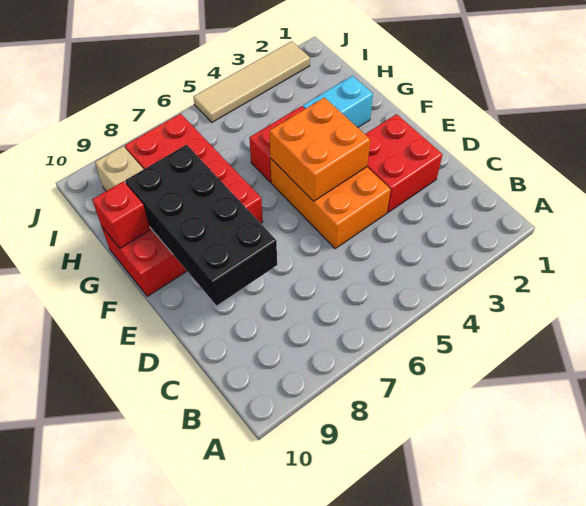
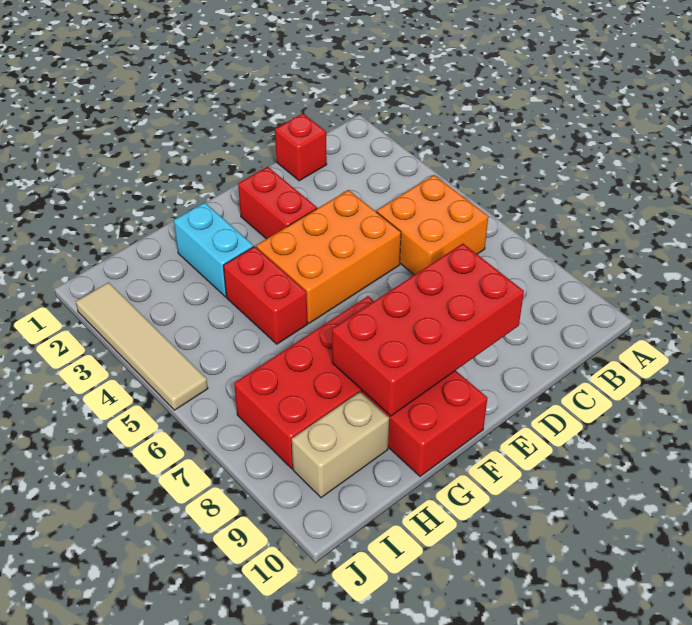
red 2x2 brick [365,114,442,213] -> red 1x2 brick [238,167,317,239]
black 2x4 brick [125,145,277,306] -> red 2x4 brick [332,243,524,416]
orange 2x2 brick [269,98,370,201] -> orange 2x2 brick moved to [377,175,488,275]
red 1x1 brick [92,181,150,248] -> red 1x1 brick moved to [275,113,327,181]

